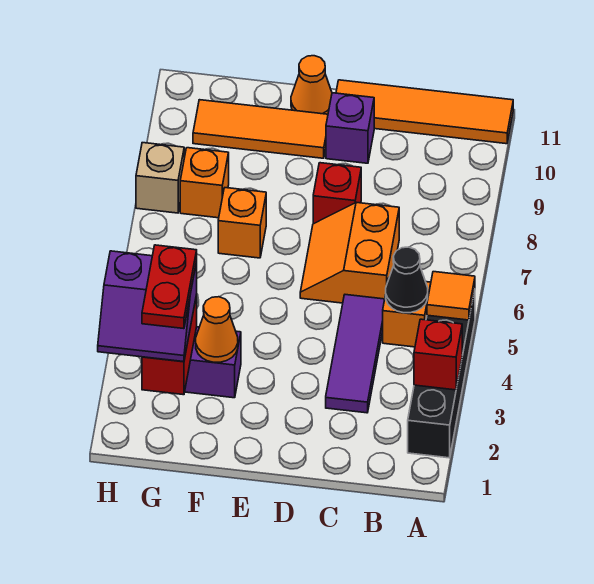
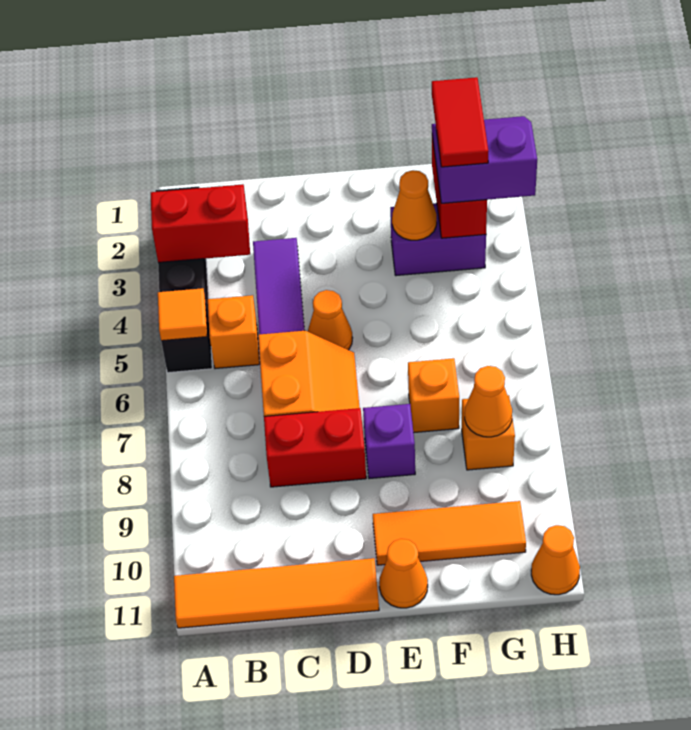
red 1x1 brick [414,319,462,390] -> red 1x2 brick [151,184,250,263]
black 1x1 cone [386,247,428,313] -> none
none -> orange 1x1 cone [308,290,352,350]
red 1x1 brick [313,163,361,224] -> red 1x2 brick [264,408,366,487]
purple 1x1 brick [326,93,374,163] -> purple 1x1 brick moved to [363,404,415,479]
red 1x2 plate [142,245,197,329] -> red 1x2 tile [432,77,489,167]
none -> orange 1x1 cone [465,366,512,437]
tan 1x1 brick [136,143,184,213] -> none
none -> orange 1x1 cone [531,525,580,595]

